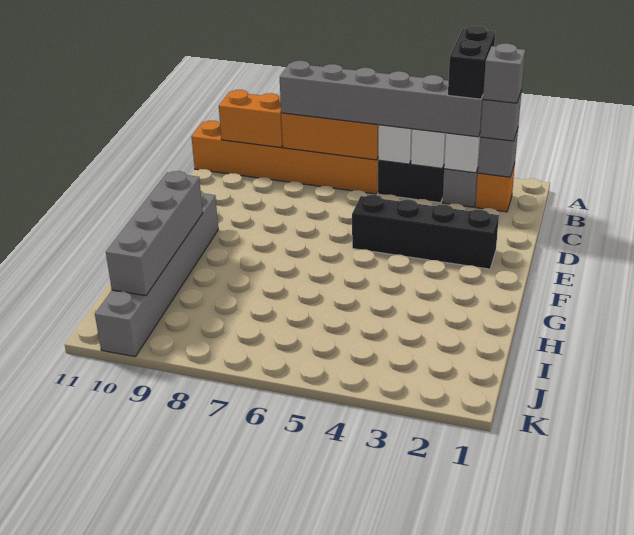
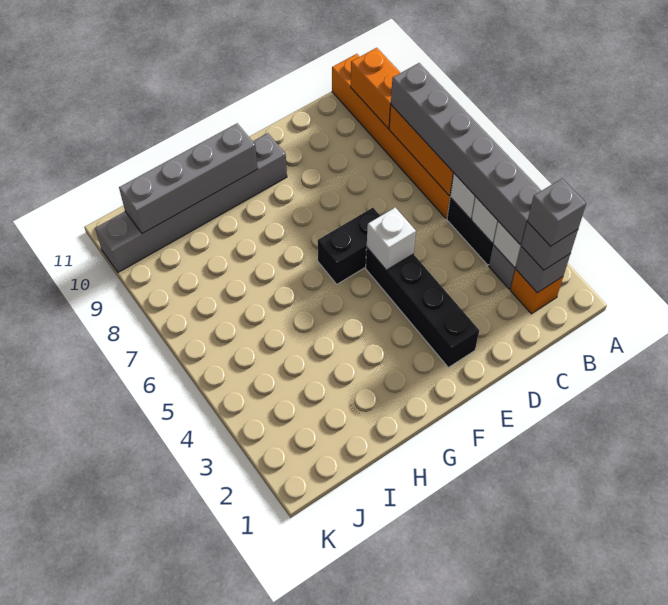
black 1x2 brick [448,26,495,99] -> black 1x2 brick moved to [318,208,380,284]
none -> white 1x1 brick [367,207,416,270]

